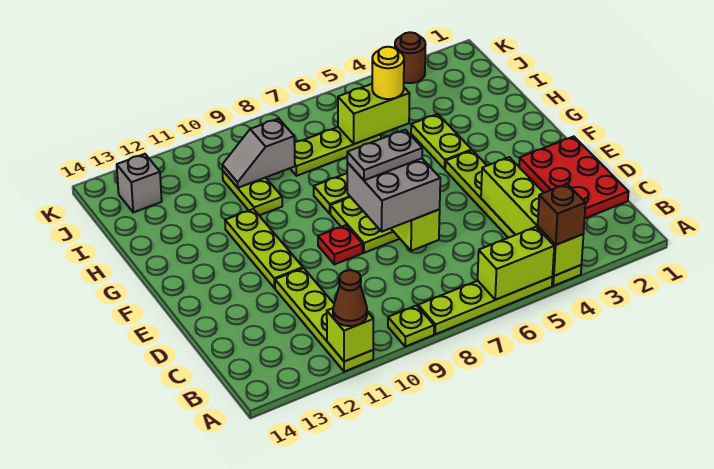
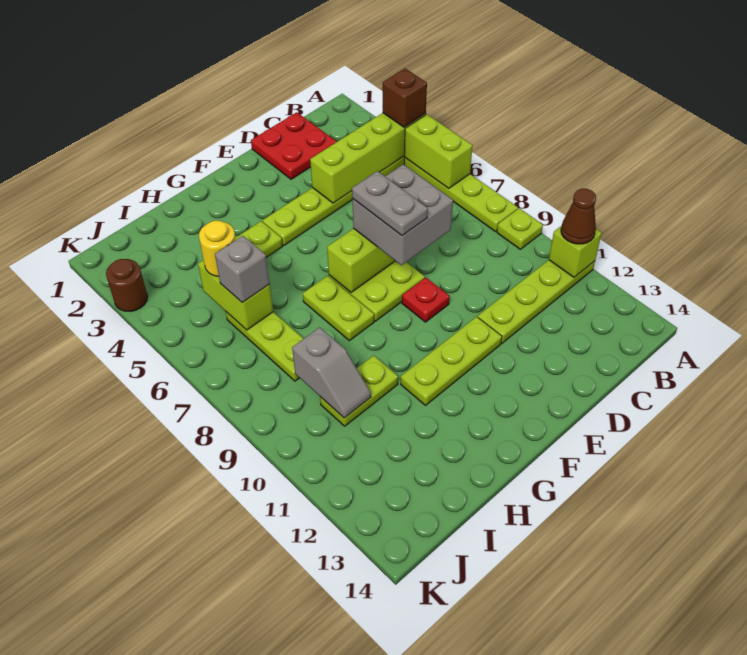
red 2x3 plate [519,136,629,218] -> red 2x2 plate [251,112,337,179]
grey 1x1 brick [117,154,162,212] -> grey 1x1 brick moved to [215,236,270,303]

